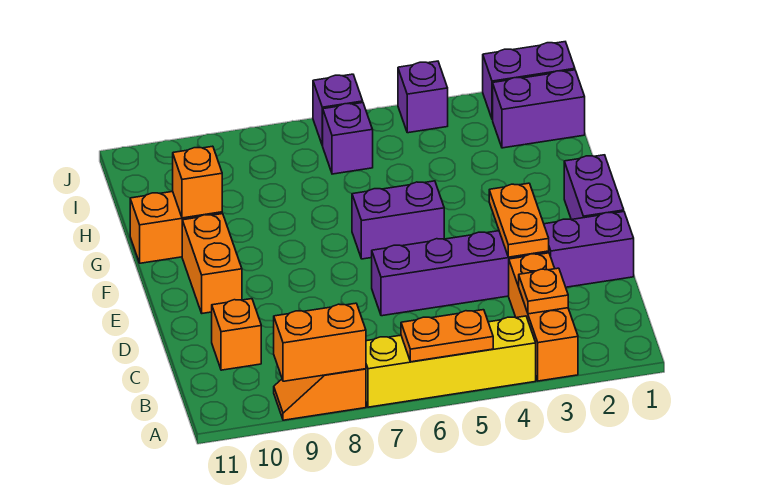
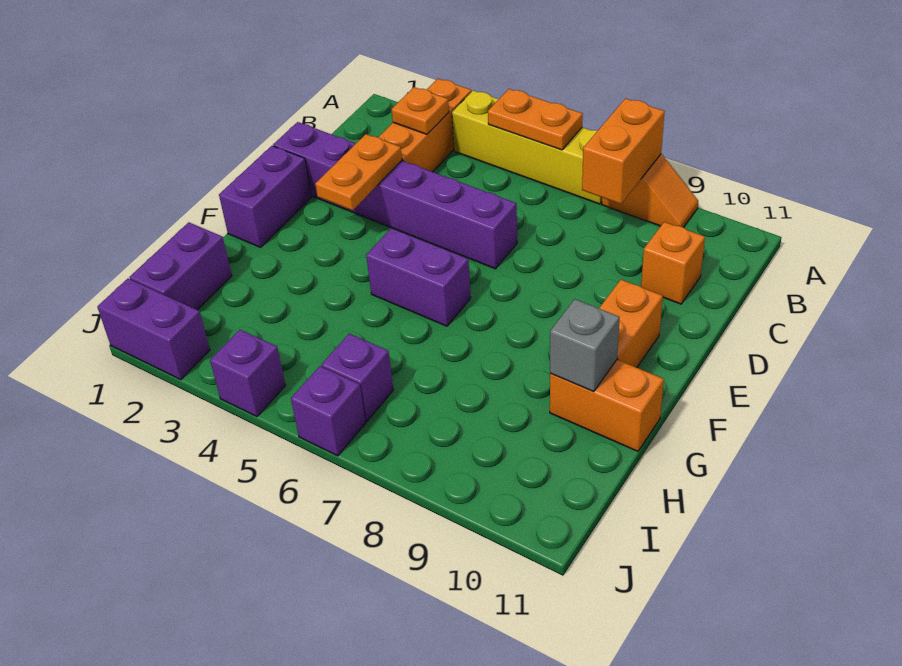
orange 1x2 brick [274,303,366,381] -> orange 1x2 brick turned to [582,98,665,204]
orange 1x1 brick [173,146,222,218] -> grey 1x1 brick [550,299,620,392]
purple 1x2 brick [493,70,585,148] -> purple 1x2 brick turned to [130,222,232,310]

